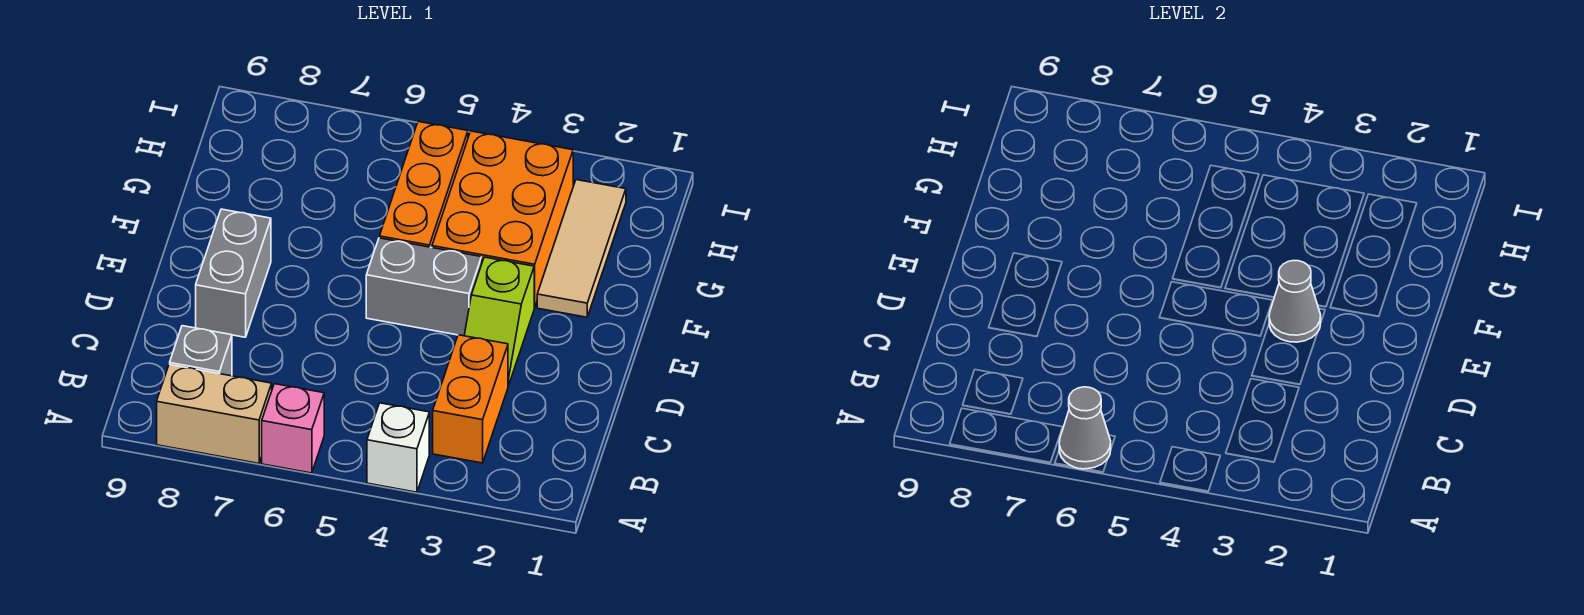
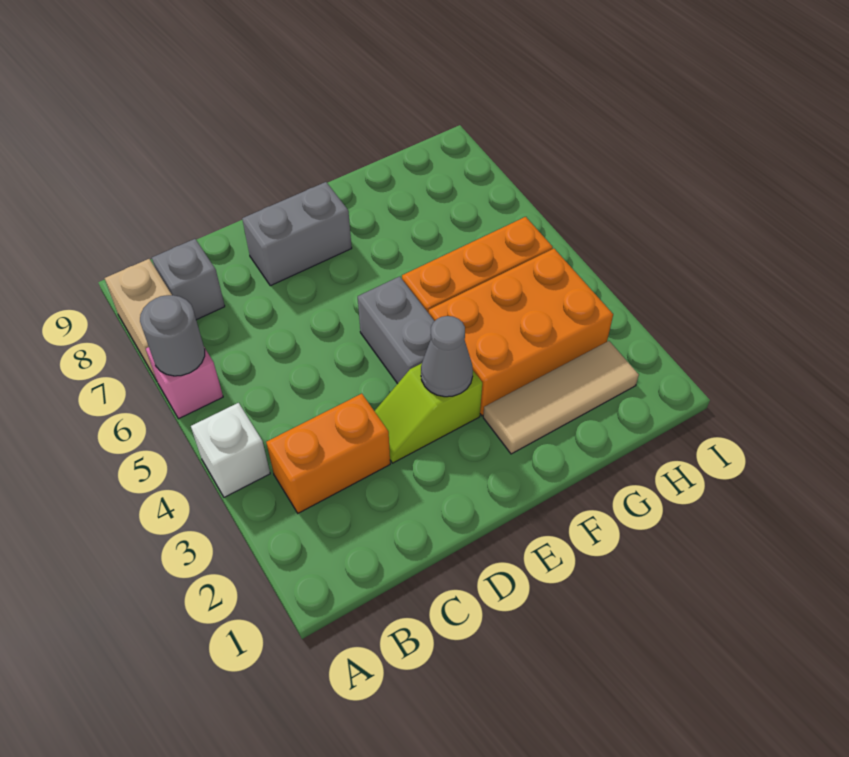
grey 1x1 cone [1059,387,1111,469] -> grey 1x1 round brick [140,295,205,376]

